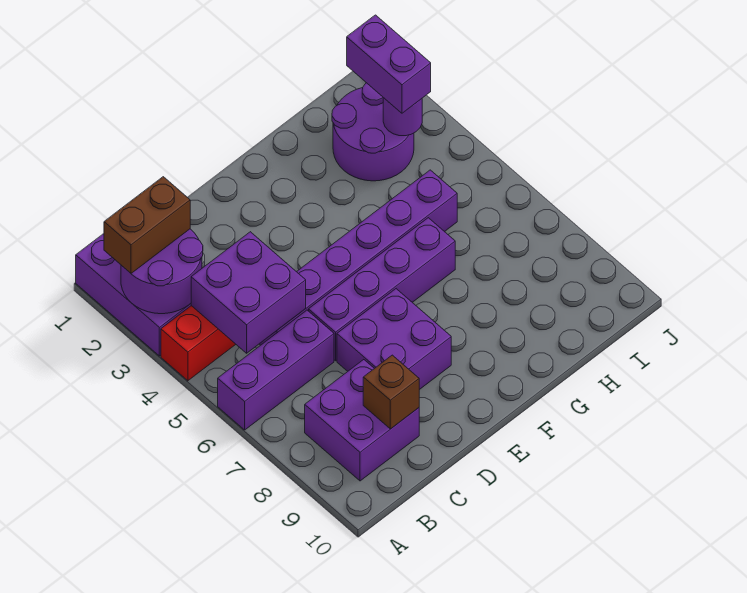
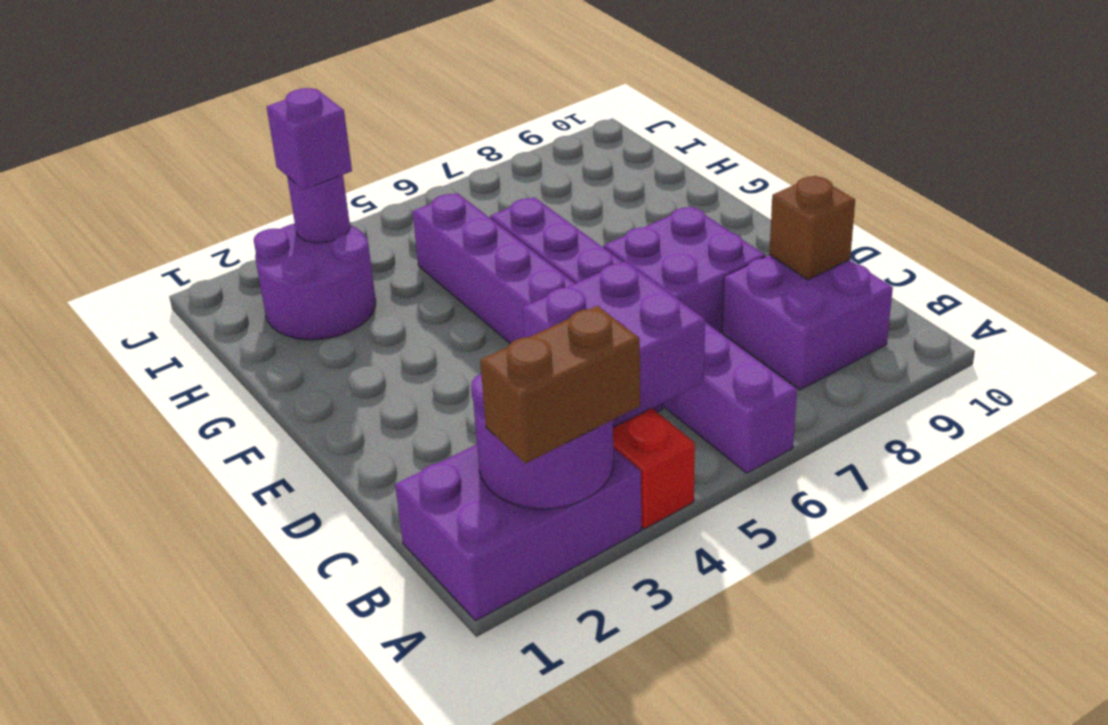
brown 1x2 brick [104,177,190,273] -> brown 1x2 brick turned to [480,306,640,463]
purple 1x2 brick [347,15,431,113] -> purple 1x1 brick [267,88,352,190]

